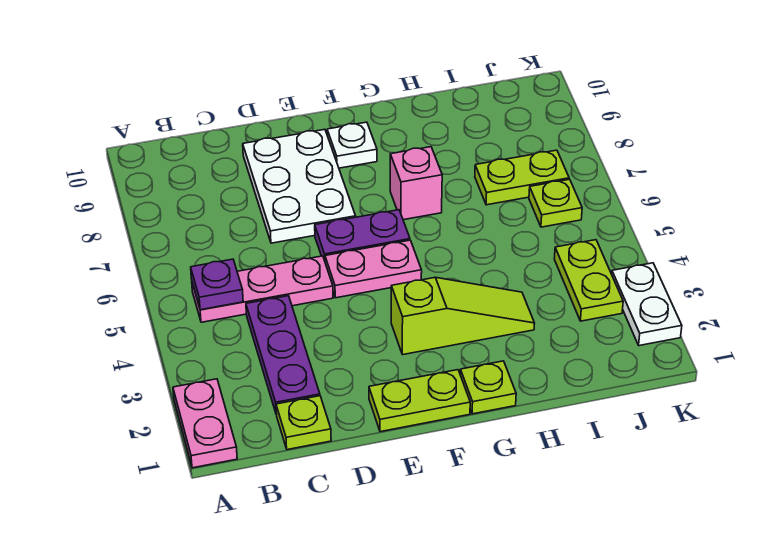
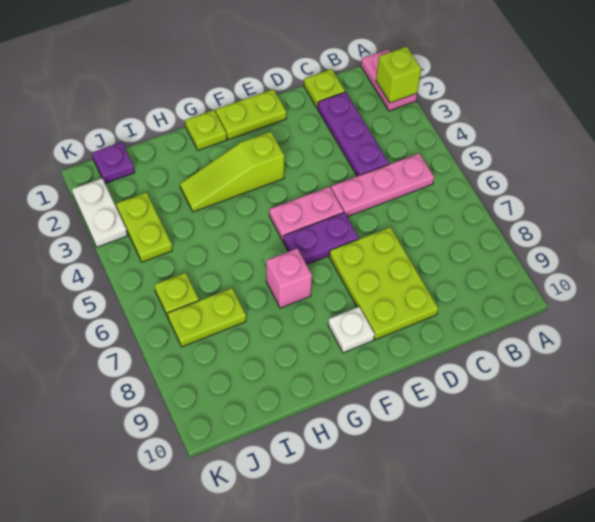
none -> lime 1x1 brick [376,46,421,103]
purple 1x1 plate [191,259,243,310] -> purple 1x1 plate moved to [92,142,135,183]
white 2x3 plate [243,129,356,243] -> lime 2x3 plate [329,227,438,340]

